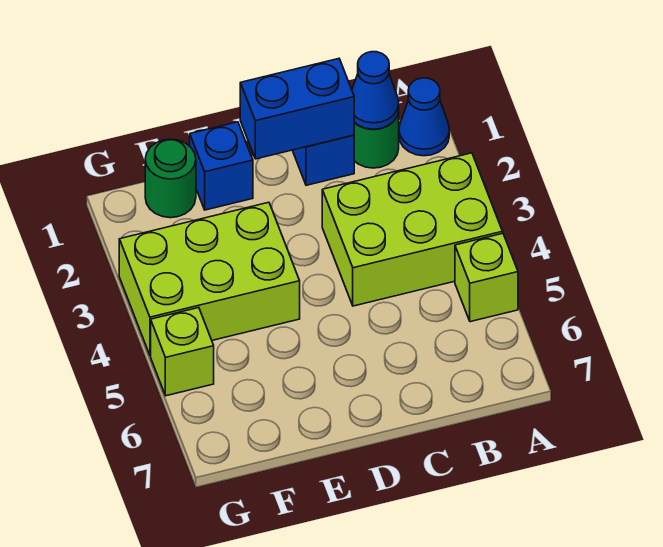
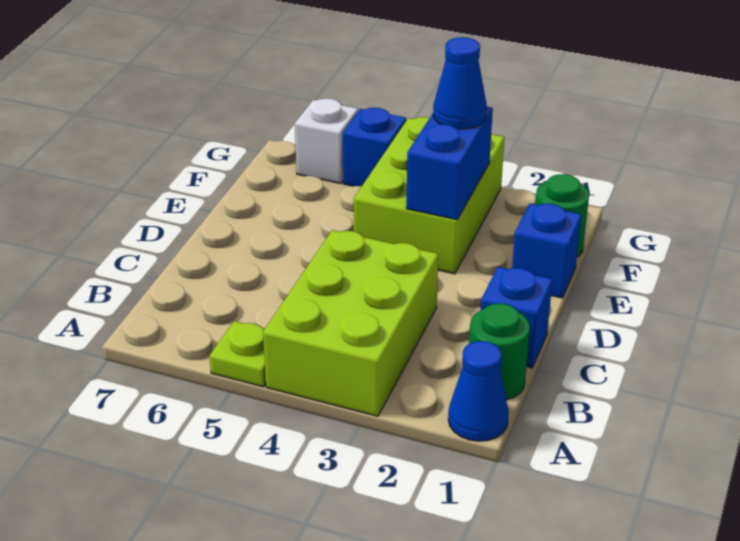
lime 1x1 brick [455,233,518,322] -> lime 1x1 plate [210,321,266,387]
blue 1x1 cone [352,52,399,129] -> blue 1x1 cone moved to [433,37,487,129]
blue 1x2 brick [240,59,354,159] -> blue 1x2 brick moved to [406,107,493,220]
lime 1x1 brick [151,308,214,396] -> blue 1x1 brick [343,108,406,186]
none -> white 1x1 brick [295,98,358,184]

